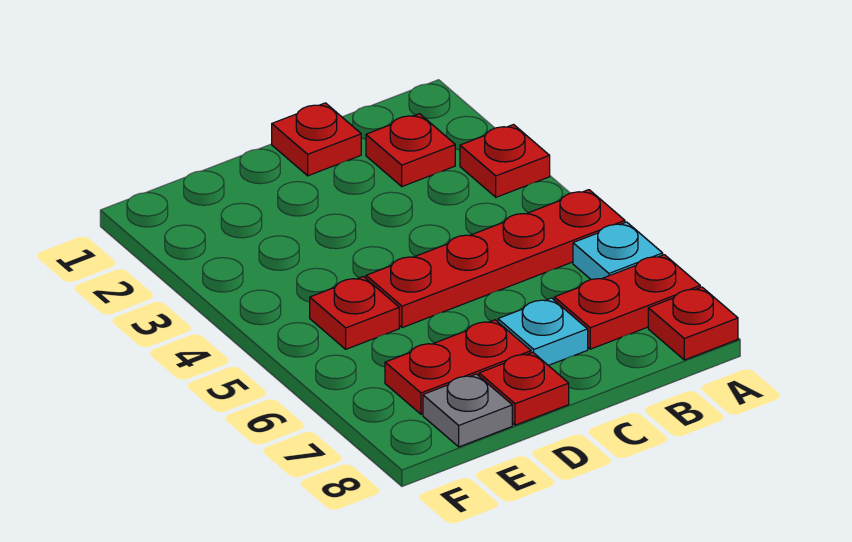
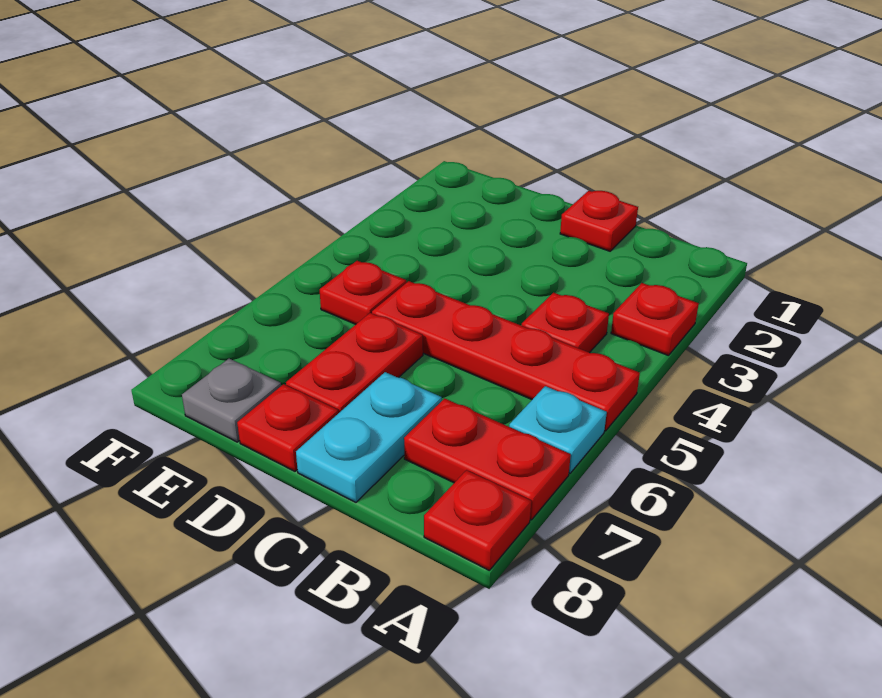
red 1x1 plate [366,114,455,186] -> red 1x1 plate moved to [522,293,609,353]
cyan 1x1 plate [498,298,588,365] -> cyan 1x2 plate [296,372,442,502]
red 1x2 plate [385,320,531,414] -> red 1x2 plate turned to [286,313,423,413]

